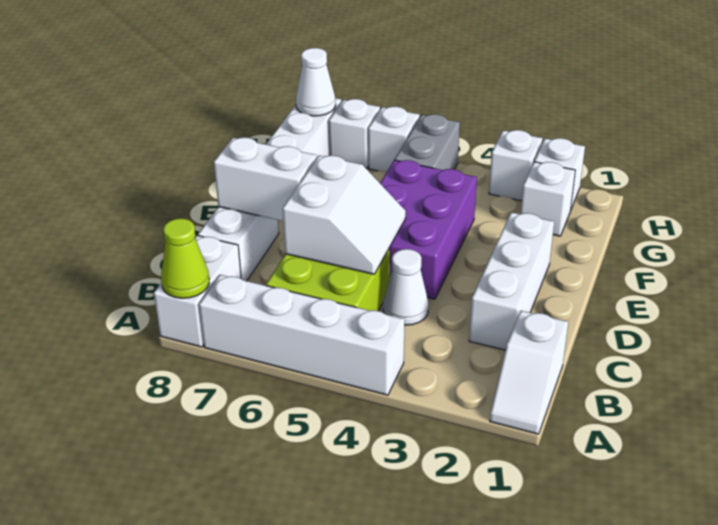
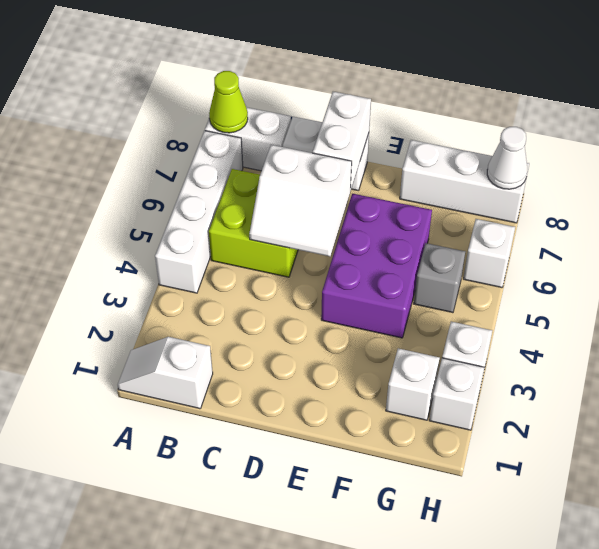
white 1x3 brick [469,212,554,350] -> none
white 1x1 cone [383,249,429,325] -> none
purple 2x3 brick [380,160,477,299] -> purple 2x3 brick turned to [321,194,432,338]
grey 1x2 brick [395,114,460,170] -> grey 1x1 brick [414,243,465,313]
white 1x1 brick [329,99,380,169] -> none

